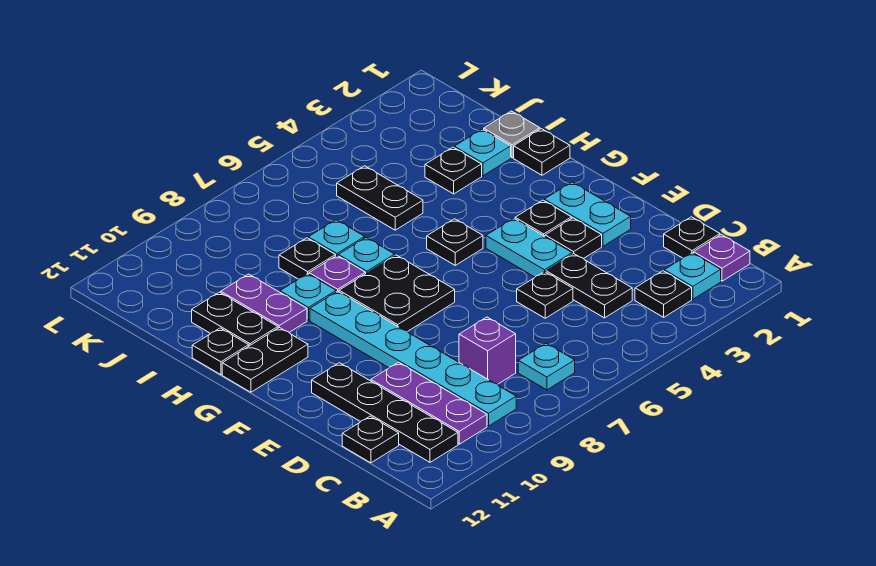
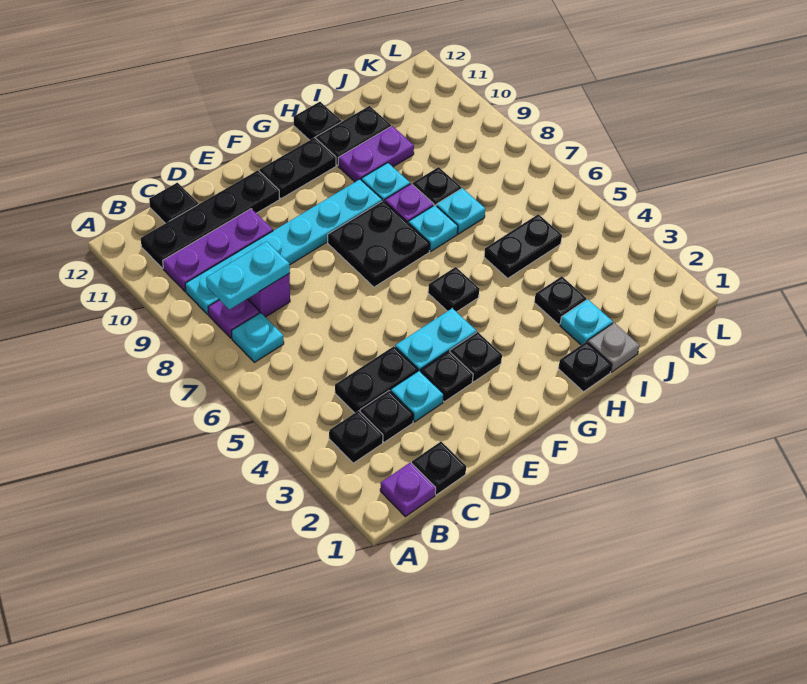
cyan 1x1 plate [664,253,721,299] -> cyan 1x1 plate moved to [391,371,444,422]
none -> purple 1x1 plate [208,299,260,338]
black 1x1 plate [517,272,573,318] -> black 1x1 plate moved to [360,391,414,442]
cyan 1x2 plate [544,182,631,246] -> cyan 1x2 plate moved to [206,241,290,309]
black 1x2 plate [222,327,308,392] -> black 1x2 plate turned to [259,138,336,199]

